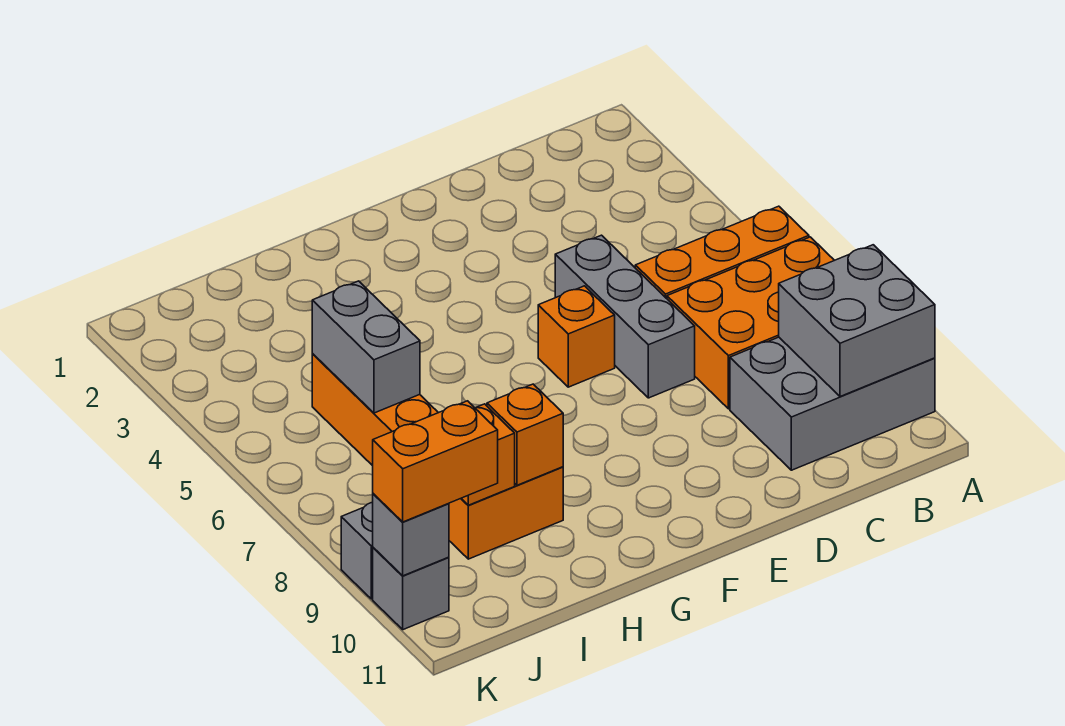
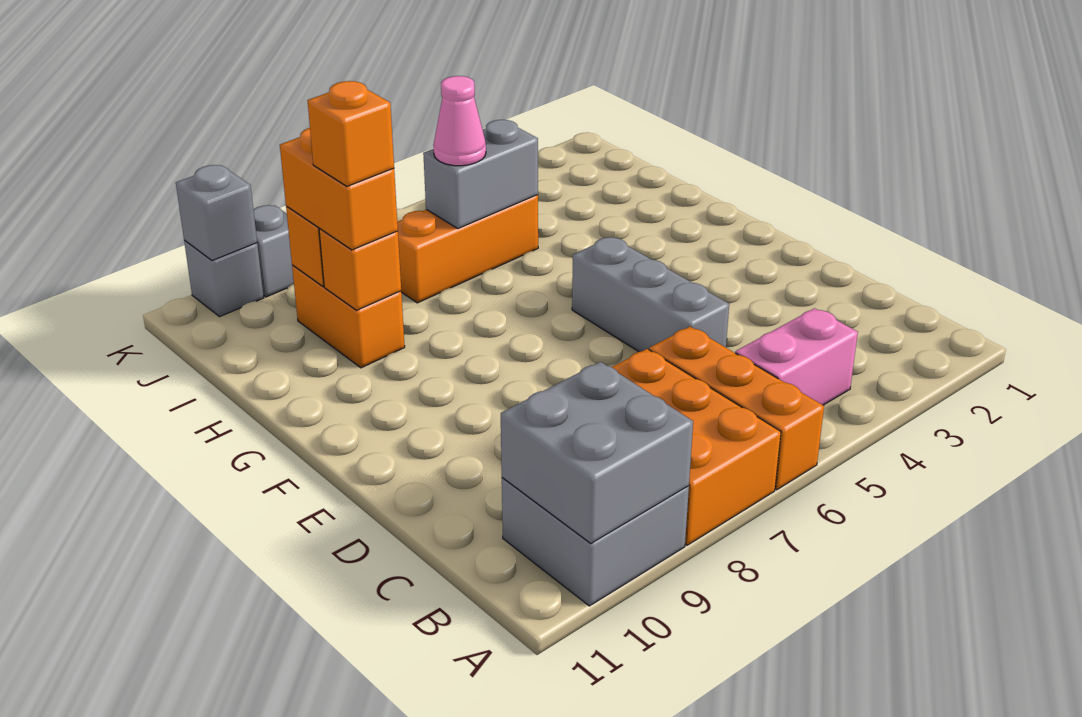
grey 2x3 brick [730,337,935,470] -> grey 2x2 brick [502,478,689,606]
none -> pink 1x2 brick [735,308,858,405]
grey 1x3 brick [555,235,695,398] -> grey 1x3 brick turned to [572,237,729,352]
orange 1x1 brick [538,286,615,387] -> orange 1x1 brick moved to [308,81,394,186]
none -> pink 1x1 cone [433,76,486,166]
orange 1x2 brick [373,401,498,522] -> orange 1x2 brick moved to [280,128,398,250]

